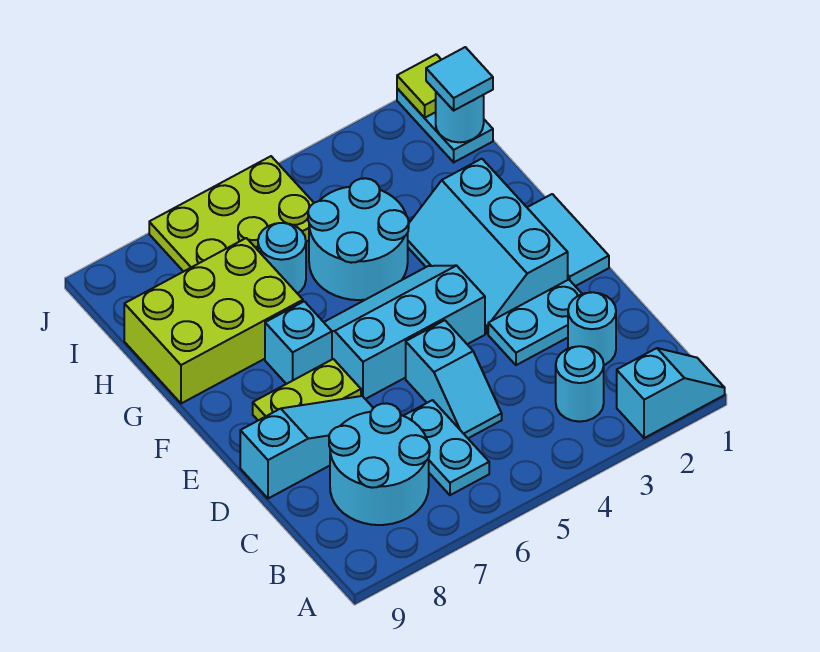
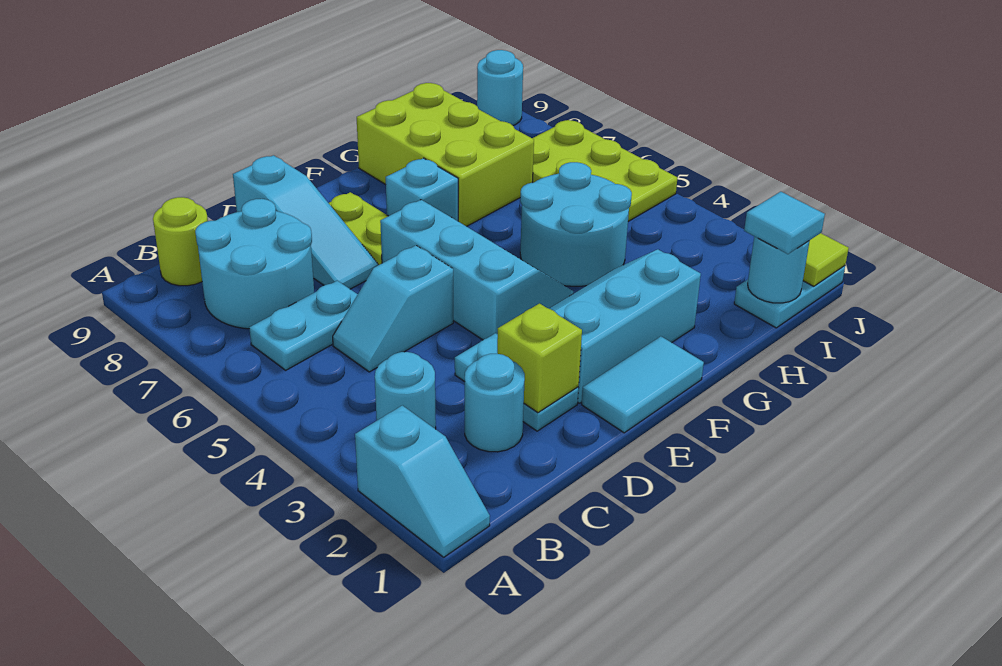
none -> lime 1x1 round brick [153,197,208,286]
none -> lime 1x1 brick [497,304,582,413]
cyan 1x1 round brick [258,223,306,294] -> cyan 1x1 round brick moved to [477,50,523,125]

